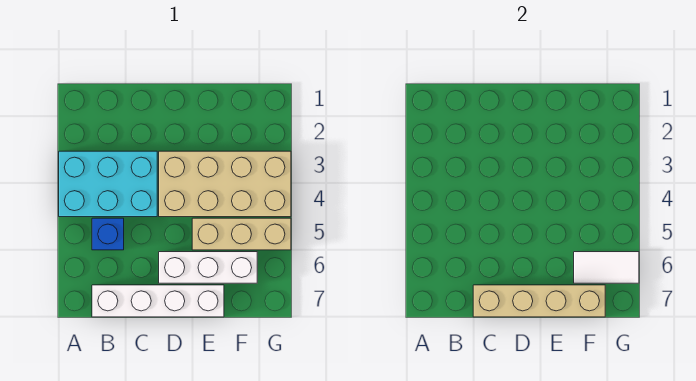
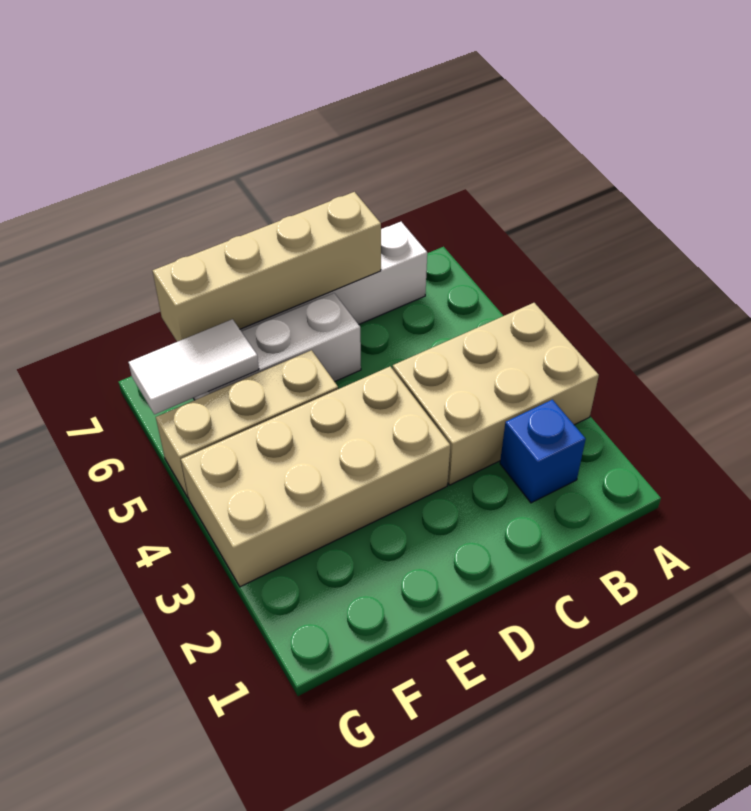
cyan 2x3 brick [59,151,157,217] -> tan 2x3 brick [393,303,599,485]
blue 1x1 brick [92,218,124,250] -> blue 1x1 brick moved to [500,400,586,503]

